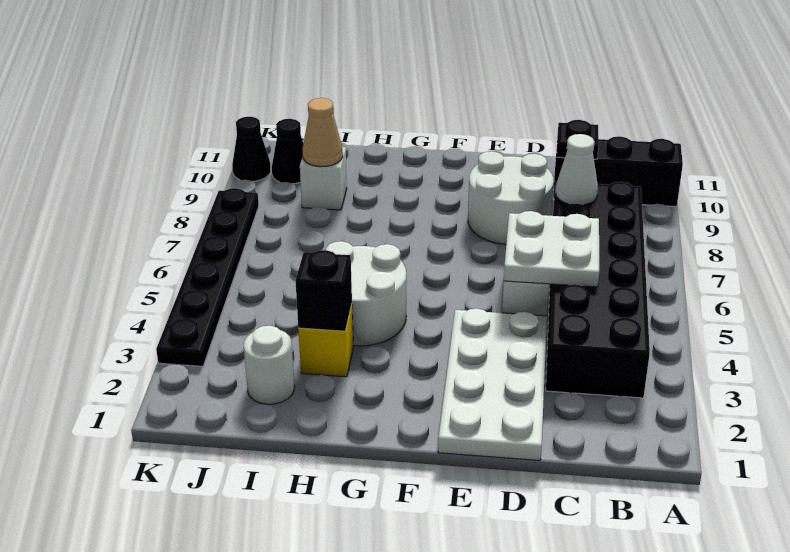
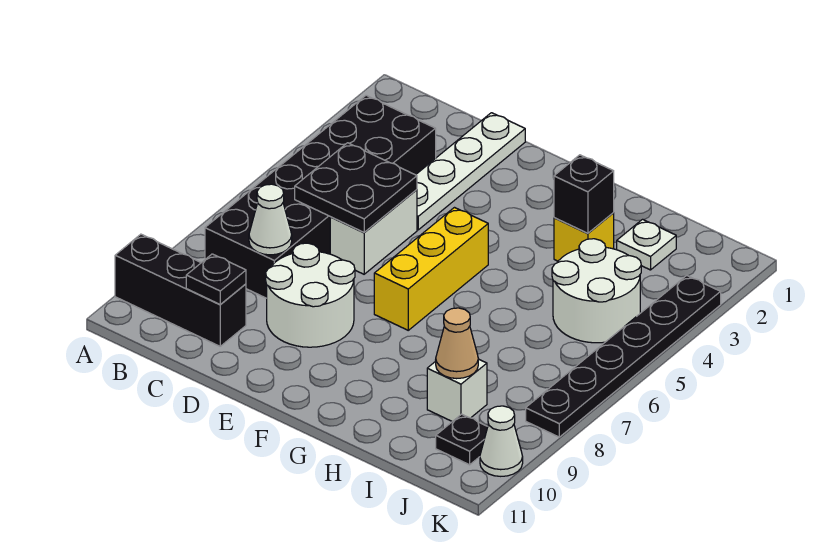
white 2x2 plate [504,211,599,287] -> black 2x2 plate [295,143,417,232]
white 2x4 plate [438,309,547,461] -> white 1x4 plate [416,113,525,230]
none -> yellow 1x3 brick [374,208,488,330]
white 2x2 round brick [326,241,406,346] -> white 2x2 round brick moved to [552,239,641,343]
white 1x1 round brick [244,326,295,404] -> white 1x1 plate [617,219,676,270]
black 1x1 cone [272,119,303,184] -> black 1x1 plate [436,414,488,465]
black 1x1 cone [232,117,271,181] -> white 1x1 cone [480,406,523,476]

